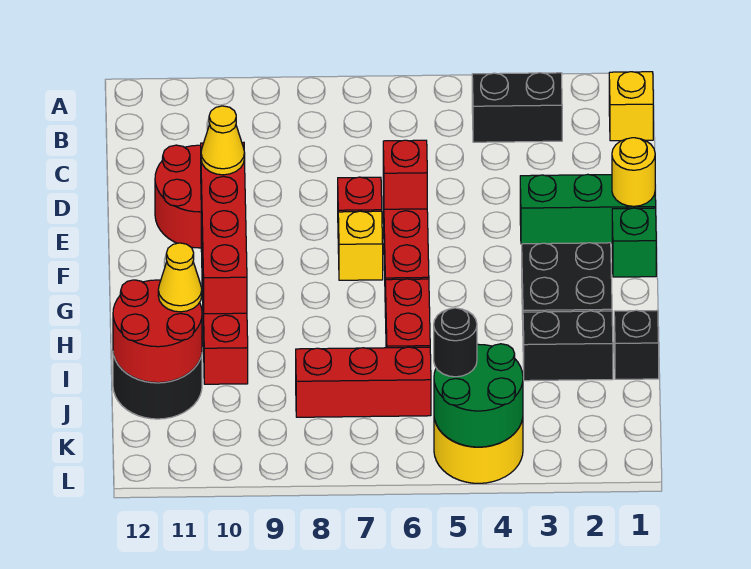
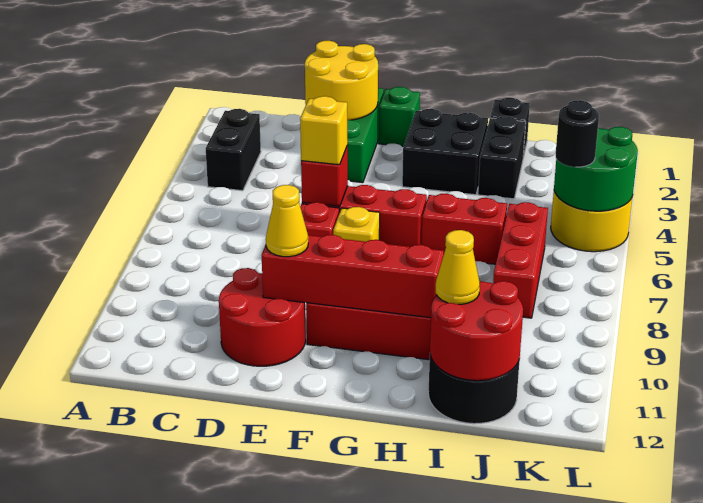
yellow 1x1 brick [609,72,653,141] -> yellow 1x1 brick moved to [300,96,348,165]
yellow 1x1 round brick [612,138,655,206] -> yellow 2x2 round brick [305,41,378,120]

